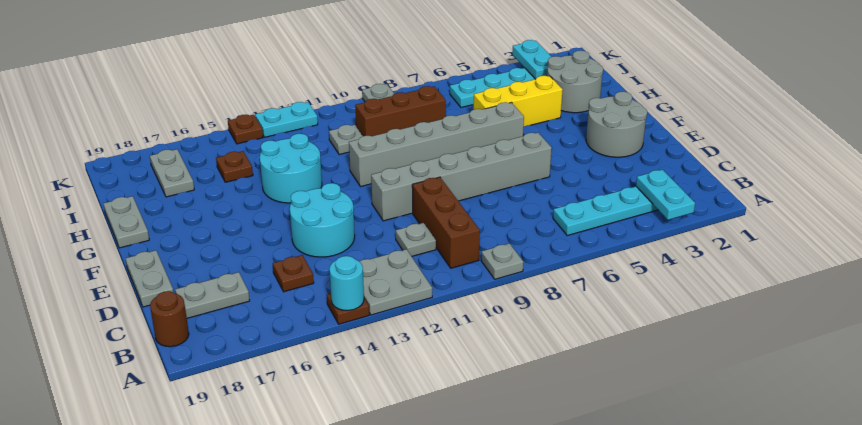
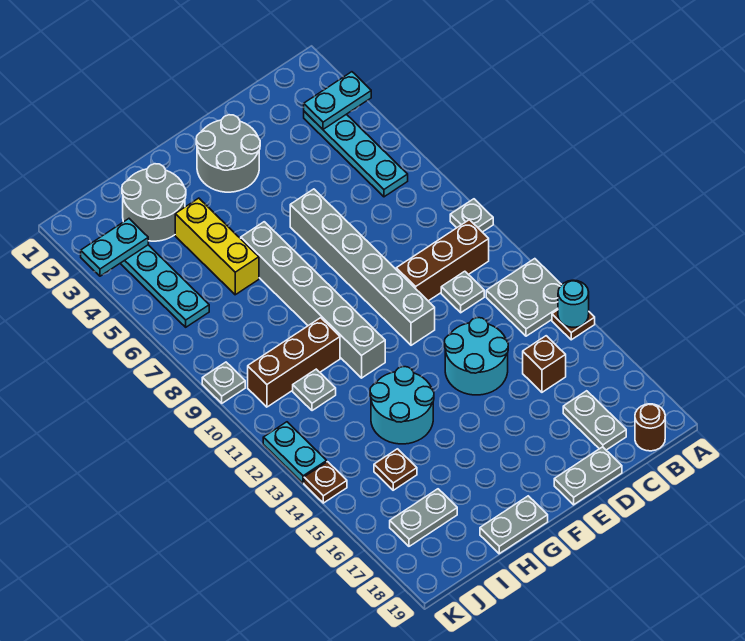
brown 1x1 plate [273,255,314,292] -> brown 1x1 brick [523,336,566,392]
brown 1x3 brick [355,86,446,136] -> brown 1x3 brick turned to [248,318,340,407]

